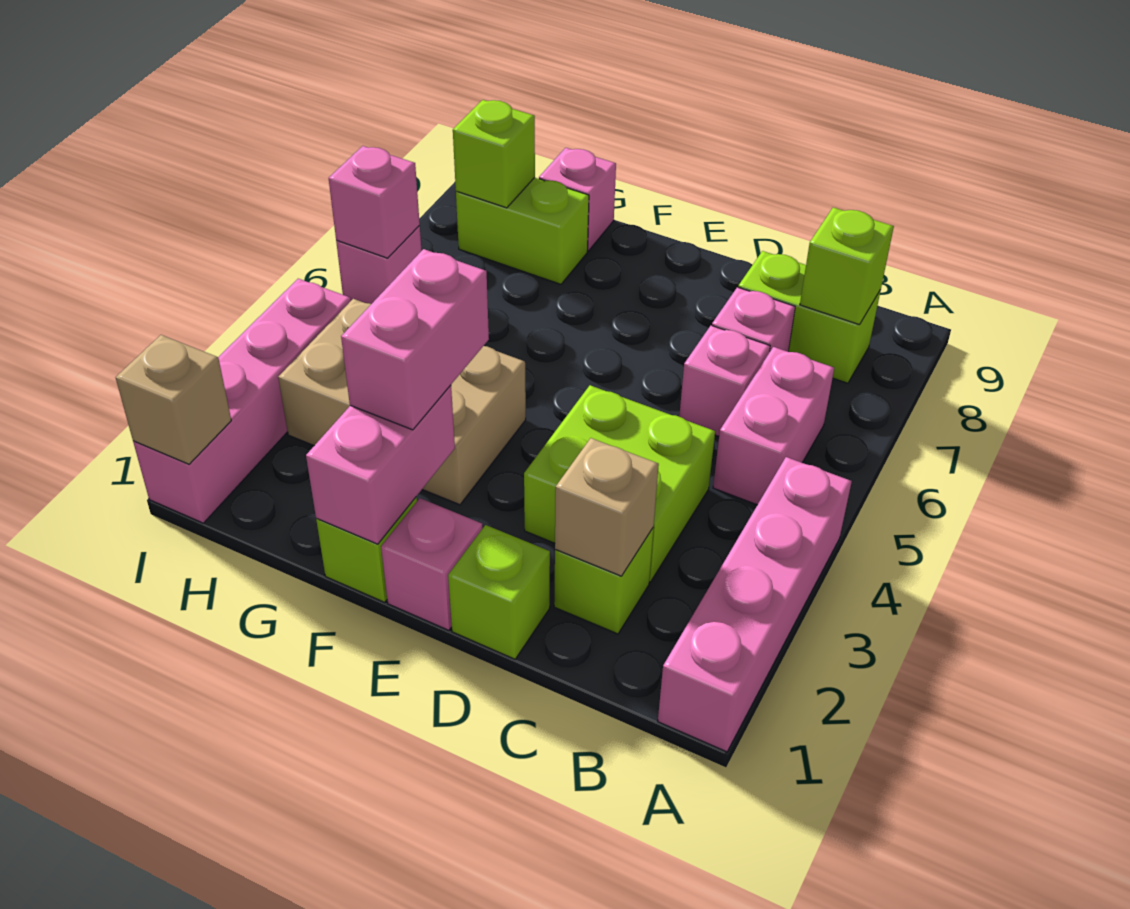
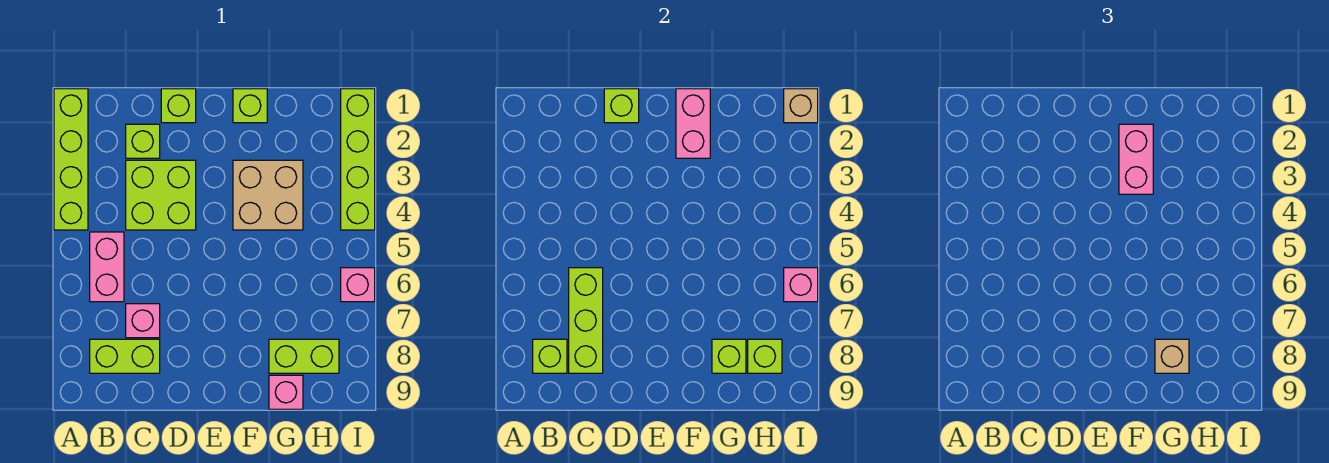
pink 1x4 brick [658,457,852,752] -> lime 1x4 brick [54,89,88,230]
tan 1x1 brick [555,438,659,576] -> tan 1x1 brick moved to [1155,339,1189,373]
pink 1x1 brick [679,326,770,436] -> none
none -> lime 1x3 brick [569,268,603,373]
none -> lime 1x1 brick [604,89,639,123]
pink 1x1 brick [381,498,482,630] -> none
tan 2x3 brick [278,299,526,505] -> tan 2x2 brick [233,160,303,230]
none -> lime 1x1 brick [712,339,746,373]
pink 1x4 brick [133,279,351,523] -> lime 1x4 brick [341,89,375,230]

